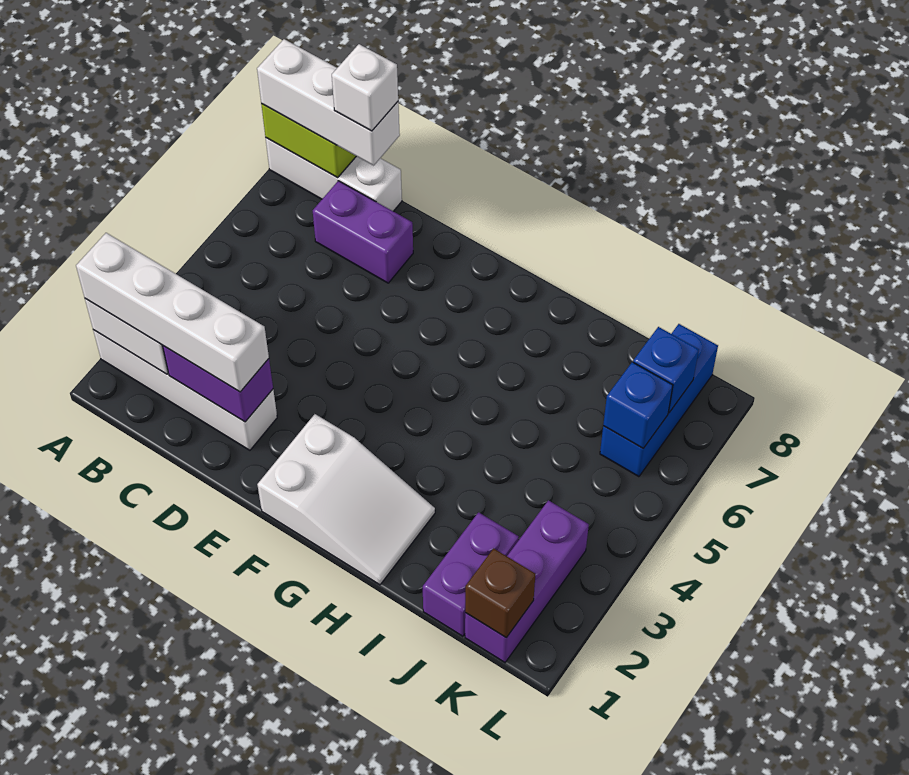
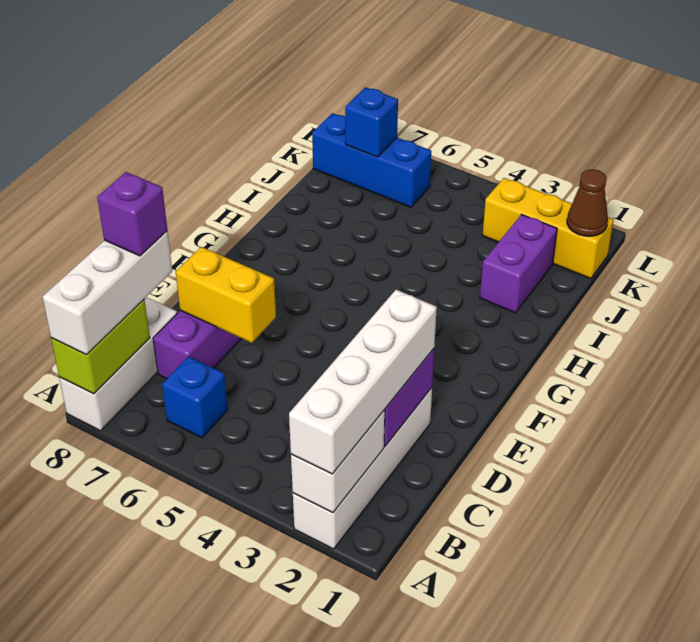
white 1x1 brick [332,44,398,131] -> purple 1x1 brick [97,172,167,256]
none -> yellow 1x2 brick [176,247,276,343]
white 2x3 slope [257,414,435,585] -> none
purple 1x2 brick [423,512,519,636] -> purple 1x2 brick turned to [480,215,557,313]
purple 1x3 brick [465,500,589,662] -> yellow 1x3 brick [483,178,613,279]
brown 1x1 brick [465,548,535,638] -> brown 1x1 cone [567,169,608,236]
blue 1x1 brick [603,362,673,448] -> blue 1x1 brick moved to [162,356,228,438]

